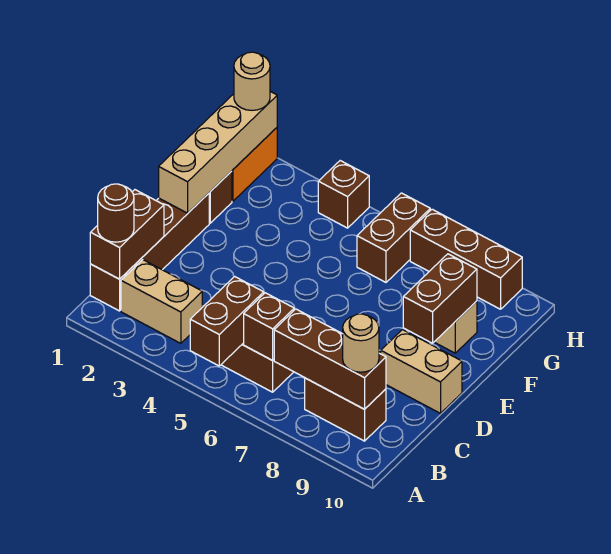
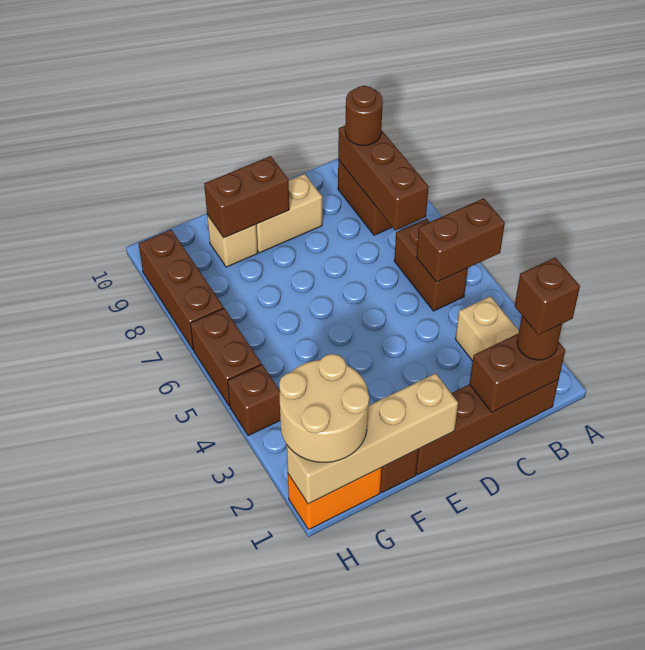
brown 1x1 brick [244,293,294,360] -> brown 1x1 brick moved to [515,258,580,335]
tan 1x1 round brick [343,314,379,372] -> brown 1x1 round brick [345,86,383,145]
tan 1x2 brick [381,330,462,413] -> tan 1x2 brick turned to [256,174,322,253]
brown 1x2 brick [357,193,430,282] -> brown 1x2 brick turned to [190,308,261,406]
tan 1x1 round brick [234,52,270,110] -> tan 2x2 round brick [279,354,369,462]

